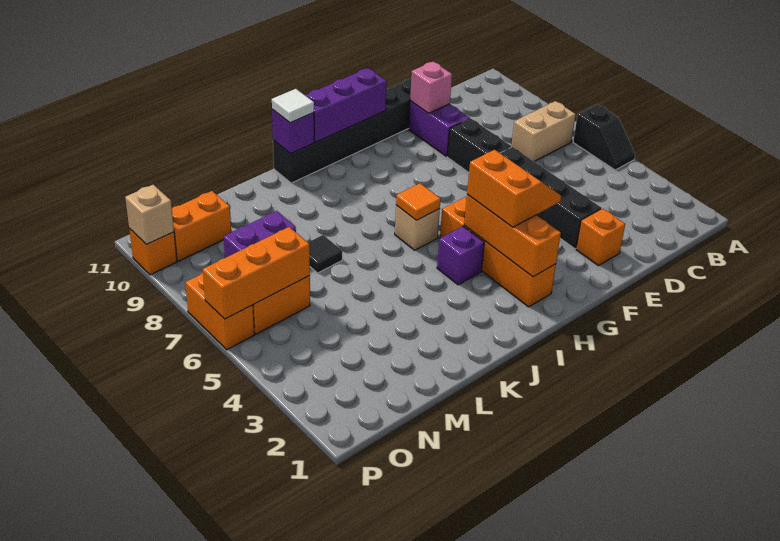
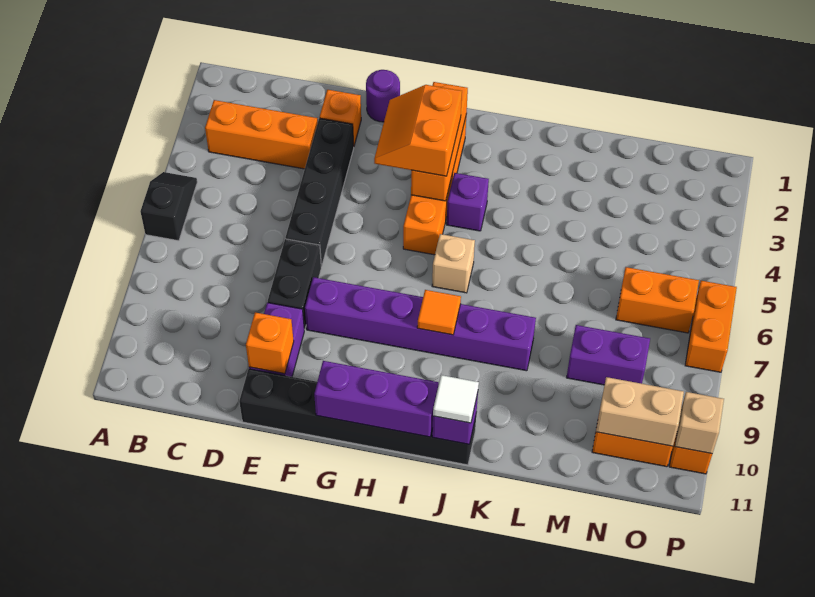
tan 1x2 brick [511,101,576,162] -> tan 1x2 brick moved to [596,377,684,446]
pink 1x1 brick [410,62,452,113] -> orange 1x1 brick [246,312,294,374]
none -> purple 1x1 round brick [366,70,400,122]
none -> purple 1x6 brick [305,277,536,371]
orange 1x1 tile [396,183,441,220] -> orange 1x1 tile moved to [417,290,461,335]
black 1x1 tile [308,235,342,273] -> none
orange 1x3 brick [203,227,310,319] -> orange 1x3 brick moved to [205,100,318,169]

